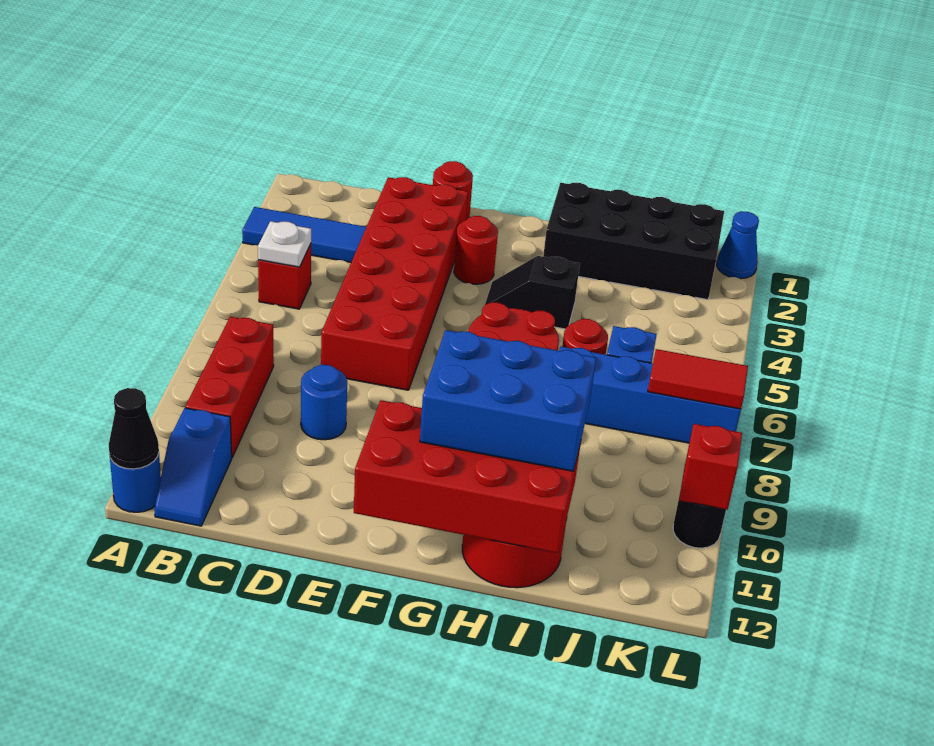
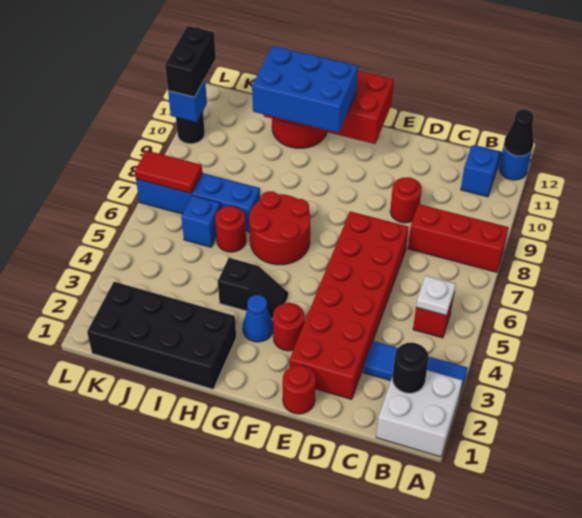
none -> white 2x2 brick [376,370,462,457]
none -> black 1x1 round brick [392,343,429,393]
red 1x3 brick [185,317,274,457] -> red 1x3 brick turned to [408,204,509,272]
blue 1x1 round brick [301,365,347,440] -> red 1x1 round brick [390,177,422,223]
blue 1x1 cone [717,211,759,279] -> blue 1x1 cone moved to [243,295,273,342]
red 1x1 brick [679,424,742,510] -> blue 1x1 brick [168,79,207,122]
none -> black 1x2 brick [165,26,216,97]

